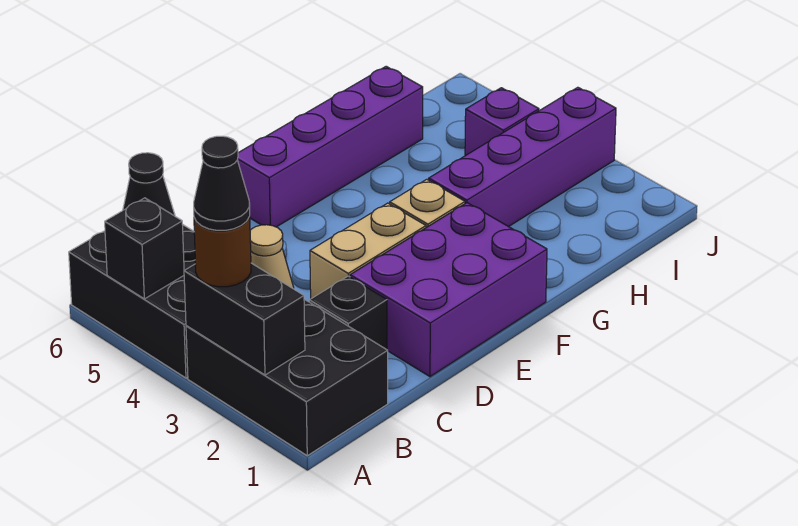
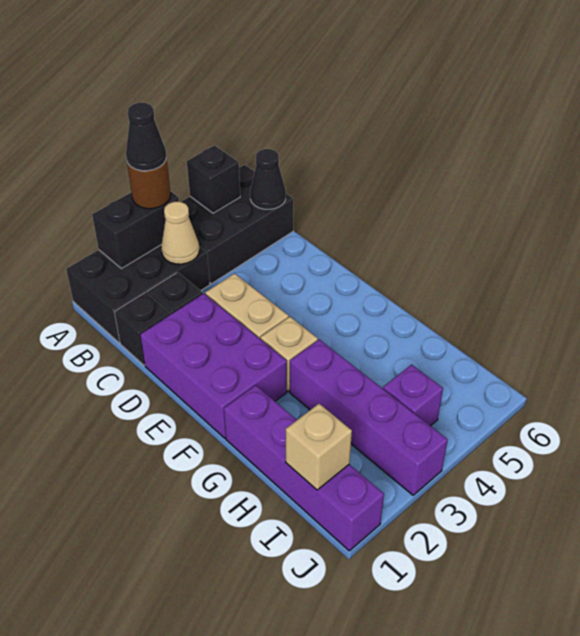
none -> black 1x1 brick [115,292,171,365]
purple 1x4 brick [237,66,423,227] -> purple 1x4 brick moved to [224,385,384,551]
none -> tan 1x1 brick [286,404,352,490]

